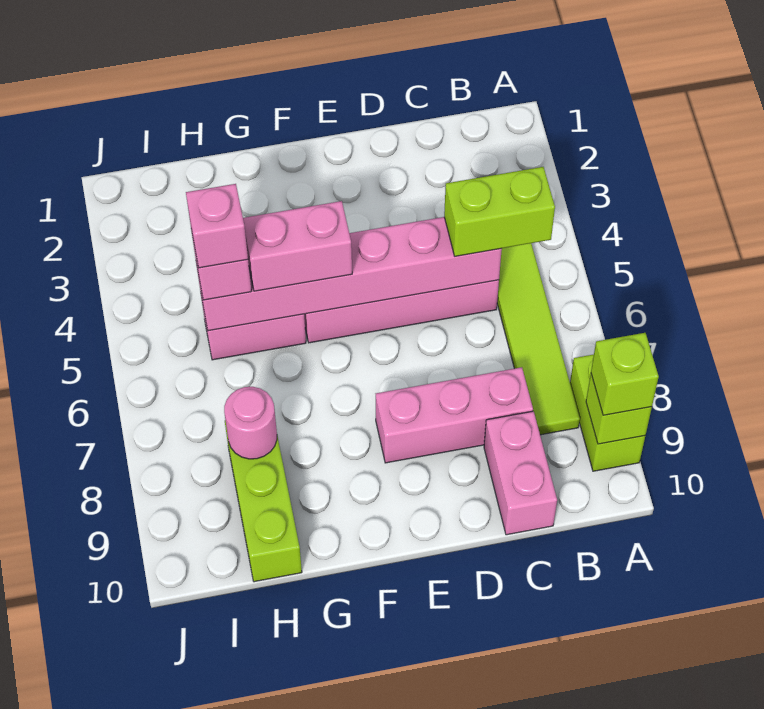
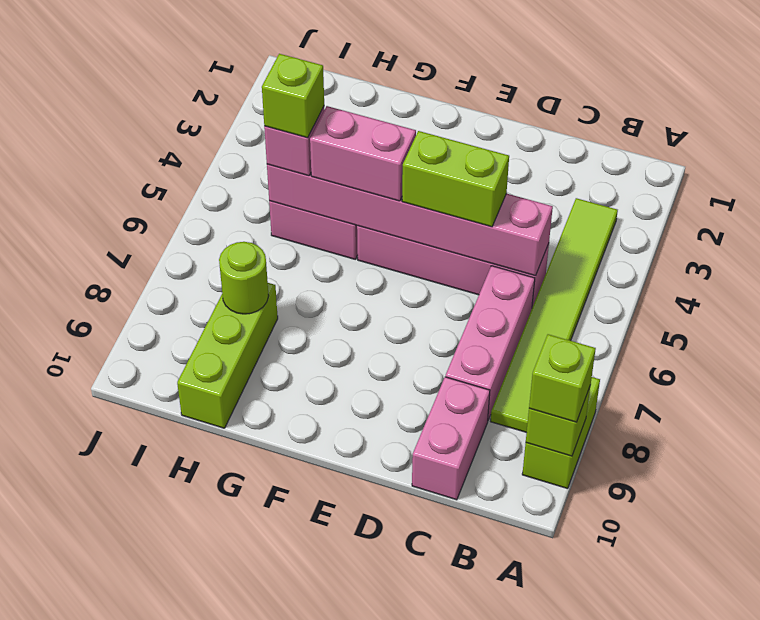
lime 1x2 brick [444,167,555,256] -> lime 1x2 brick moved to [402,131,509,227]
pink 1x3 brick [376,367,533,463] -> pink 1x3 brick turned to [446,266,535,420]
pink 1x1 brick [186,184,248,268] -> lime 1x1 brick [262,54,324,138]
pink 1x1 round brick [224,387,277,459] -> lime 1x1 round brick [219,242,269,314]

